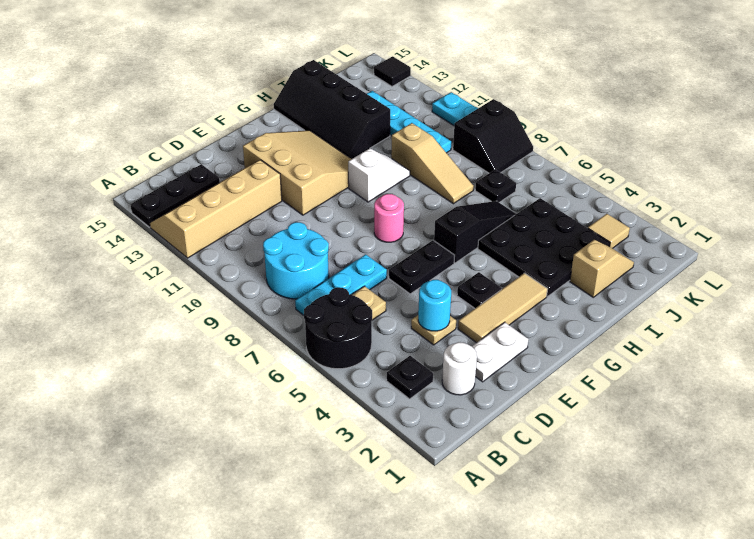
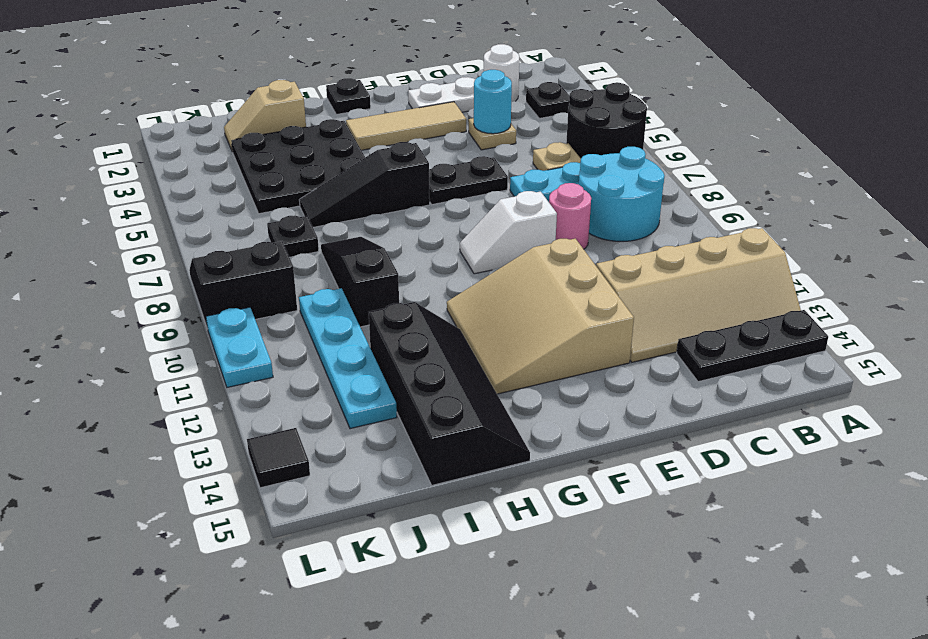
black 1x1 plate [457,272,501,308] -> black 1x1 plate moved to [326,78,371,114]
pink 1x1 round brick [374,194,404,242] -> pink 1x1 round brick moved to [549,183,591,249]
white 1x2 slope [348,148,410,202] -> white 1x2 slope moved to [460,191,557,274]
tan 1x3 slope [391,123,474,204] -> black 1x3 slope [321,237,399,327]
tan 1x1 tile [588,214,630,248] -> none

